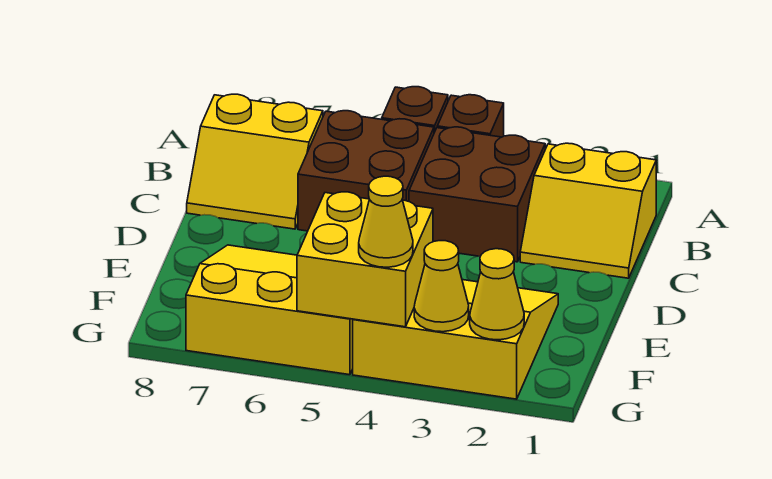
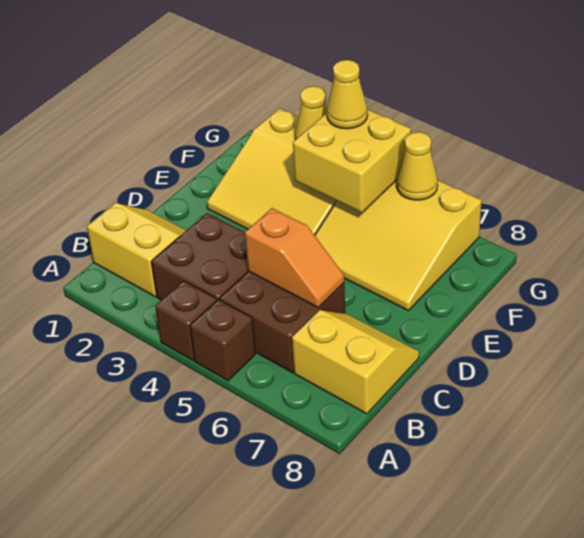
none -> orange 1x2 slope [245,208,344,308]
yellow 1x1 cone [470,249,524,340] -> yellow 1x1 cone moved to [397,132,438,200]

